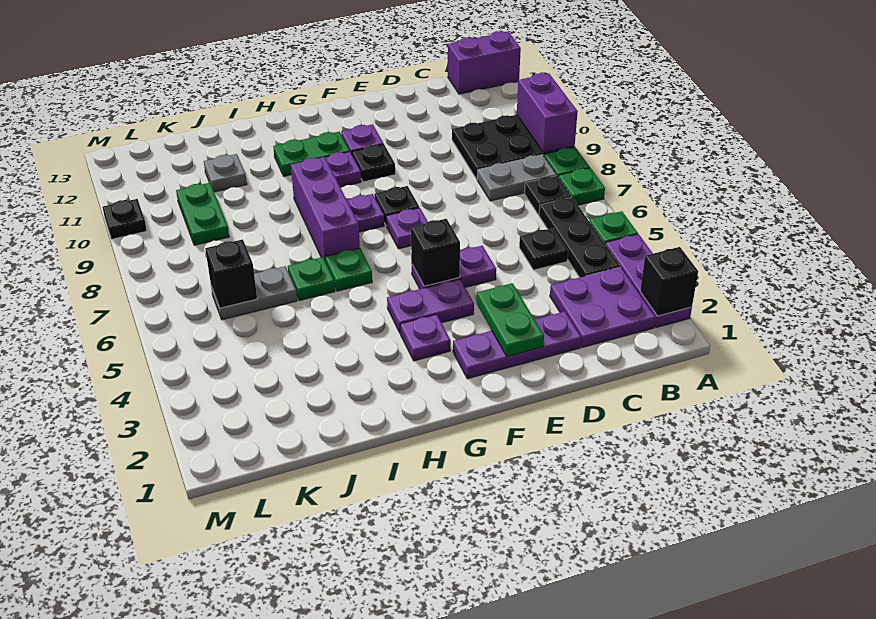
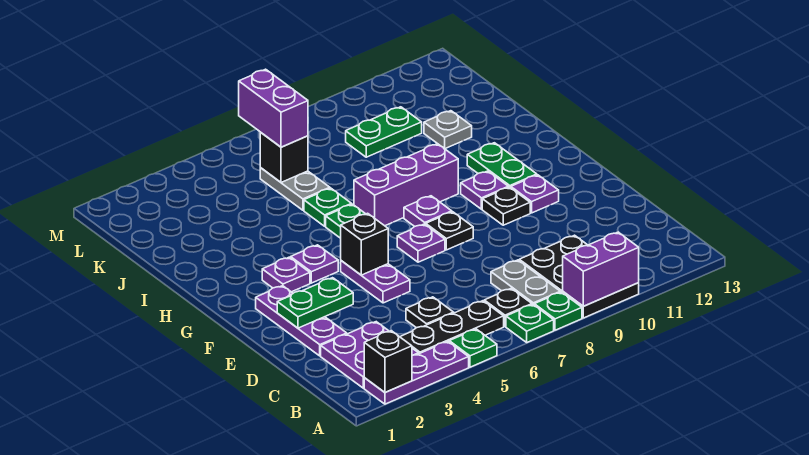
purple 1x2 brick [448,31,521,94] -> purple 1x2 brick moved to [239,69,308,147]
purple 1x2 plate [387,279,474,333] -> purple 1x1 plate [291,245,338,283]
black 1x1 plate [102,199,147,239] -> none

